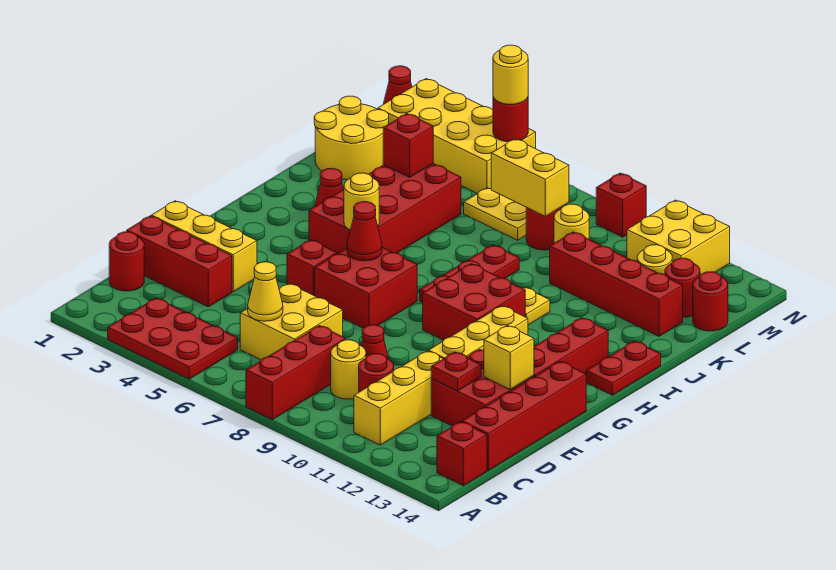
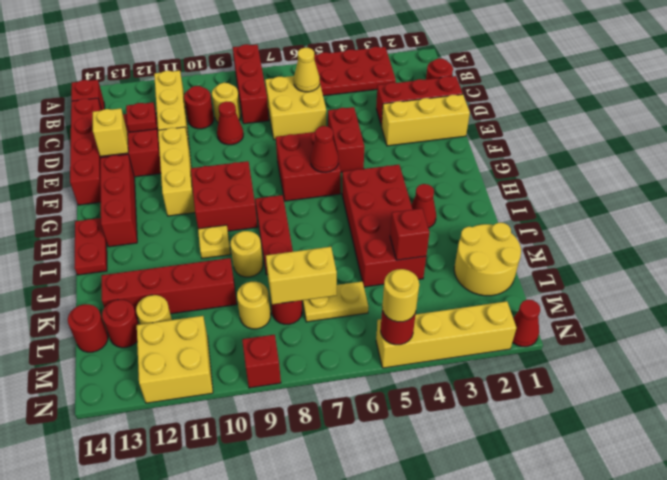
red 1x1 brick [287,240,337,296] -> red 1x2 brick [328,107,364,172]
yellow 1x1 round brick [344,173,379,230] -> yellow 1x1 round brick moved to [230,231,263,277]
yellow 2x4 brick [378,79,536,194] -> yellow 1x4 brick [376,301,516,368]

